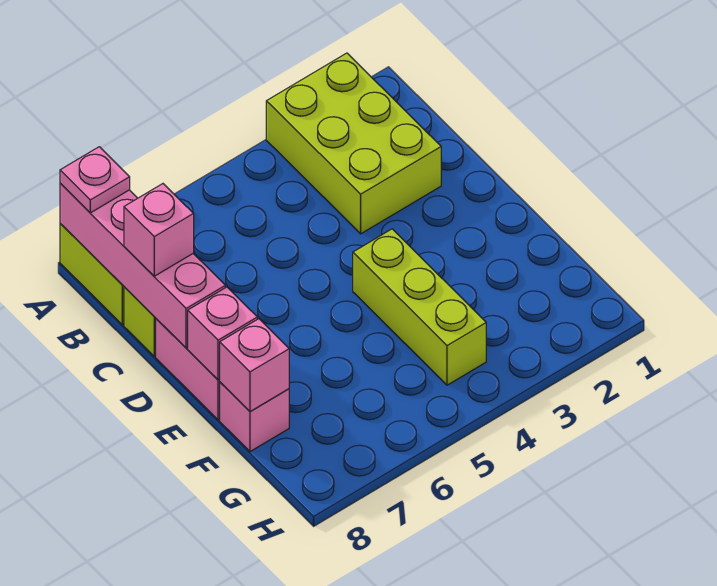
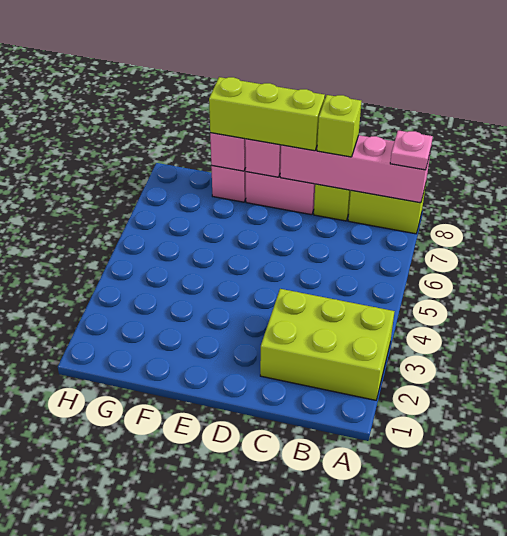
pink 1x1 brick [124,184,194,276] -> lime 1x1 brick [317,95,361,157]
lime 1x3 brick [353,229,486,385] -> lime 1x3 brick moved to [209,77,325,151]

